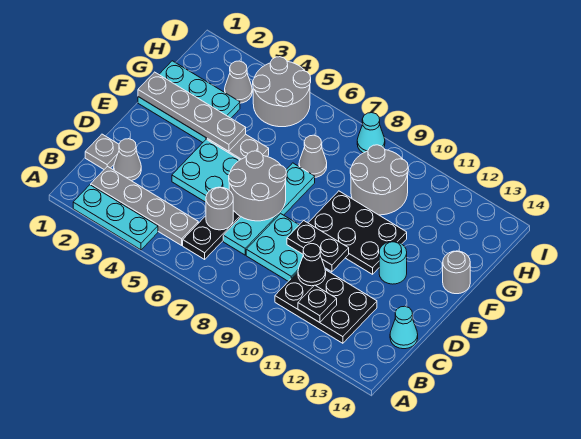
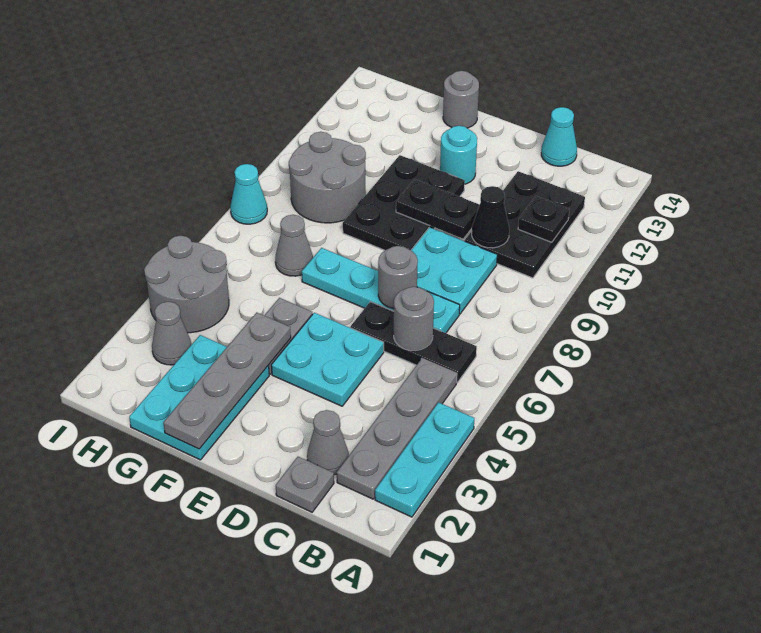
grey 2x2 round brick [229,151,286,221] -> grey 1x1 round brick [378,246,418,309]
black 1x2 plate [287,221,349,272] -> black 1x2 plate turned to [396,179,480,239]

